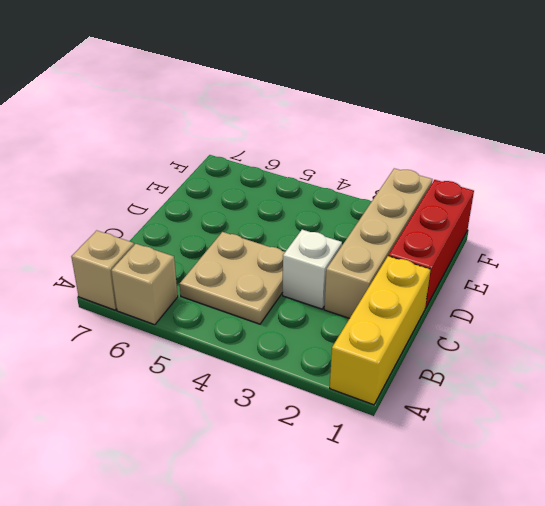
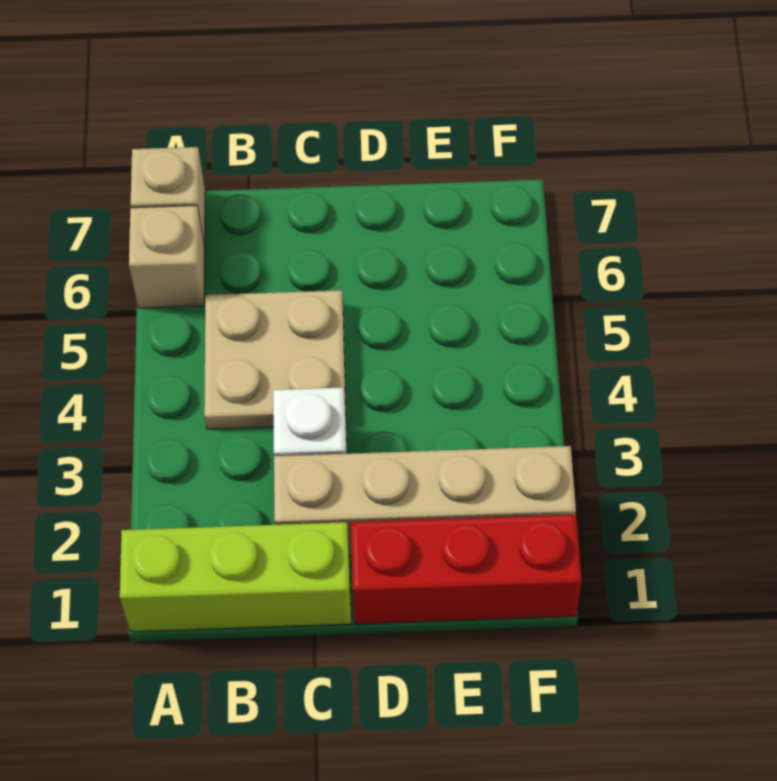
yellow 1x3 brick [330,256,431,405] -> lime 1x3 brick [120,522,351,632]

